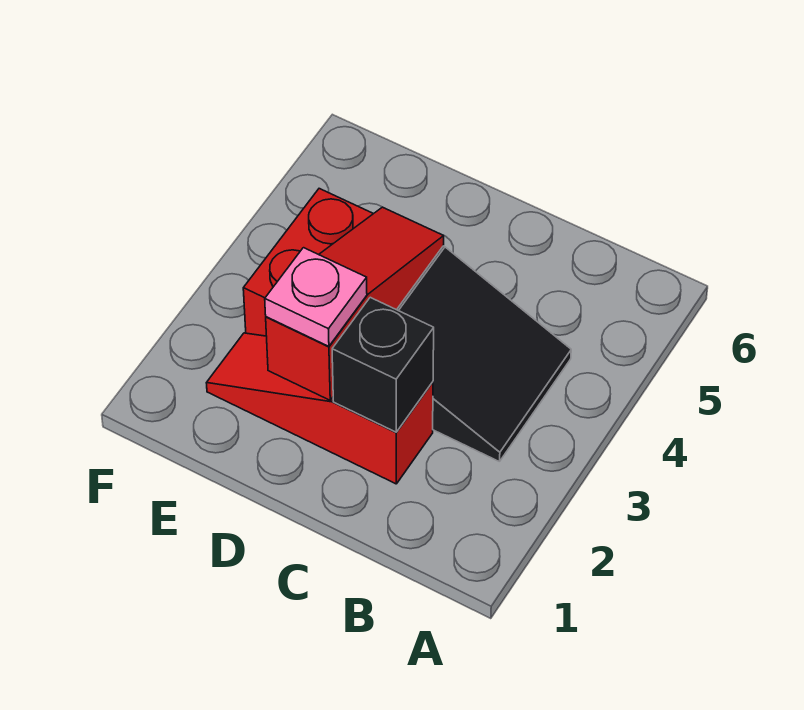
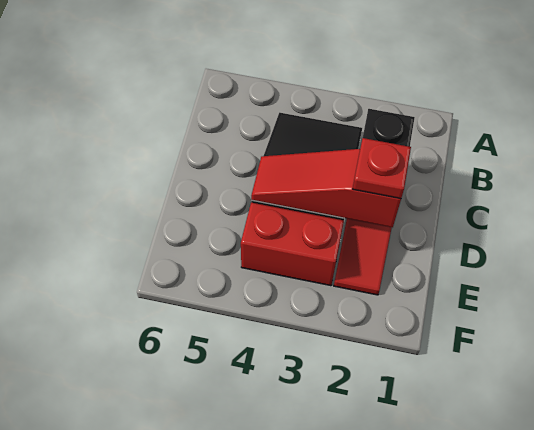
pink 1x1 plate [265,248,367,346] -> red 1x1 plate [353,138,411,199]

